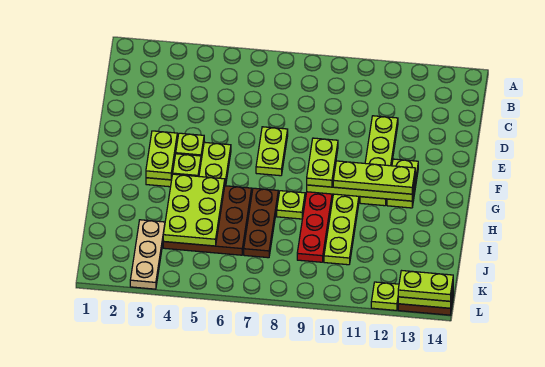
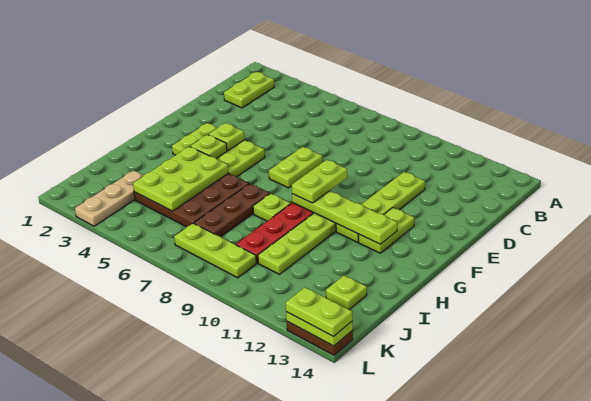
lime 1x2 plate [146,131,177,180] -> lime 1x2 plate moved to [224,72,274,108]
lime 1x3 plate [333,161,415,194] -> lime 1x3 plate moved to [174,223,256,278]
lime 1x1 plate [371,282,399,310] -> lime 1x1 plate moved to [326,275,367,310]

